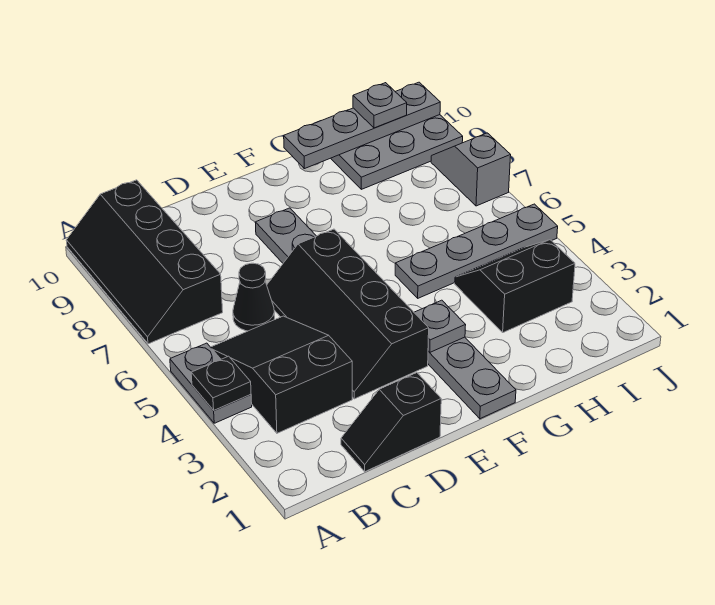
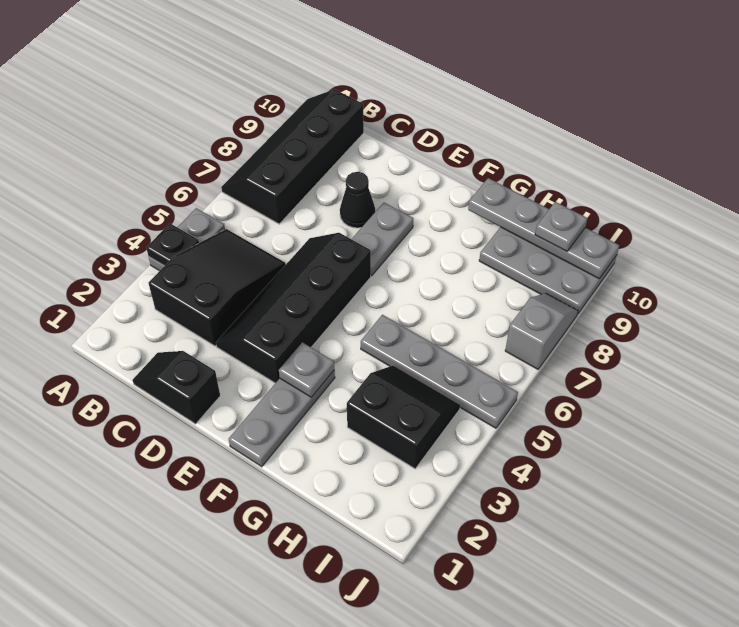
black 1x1 cone [233,263,275,331] -> black 1x1 cone moved to [340,172,375,228]

